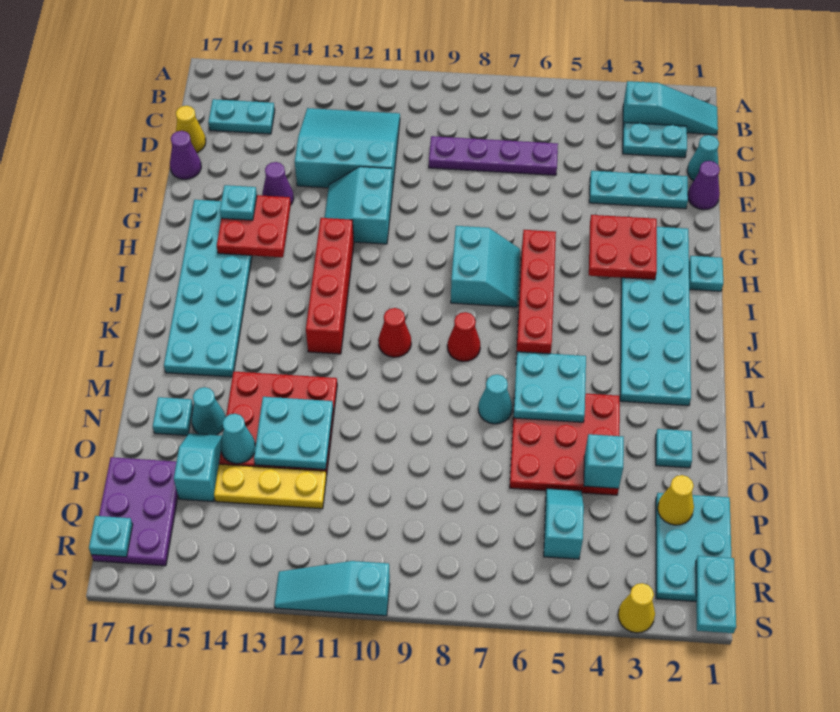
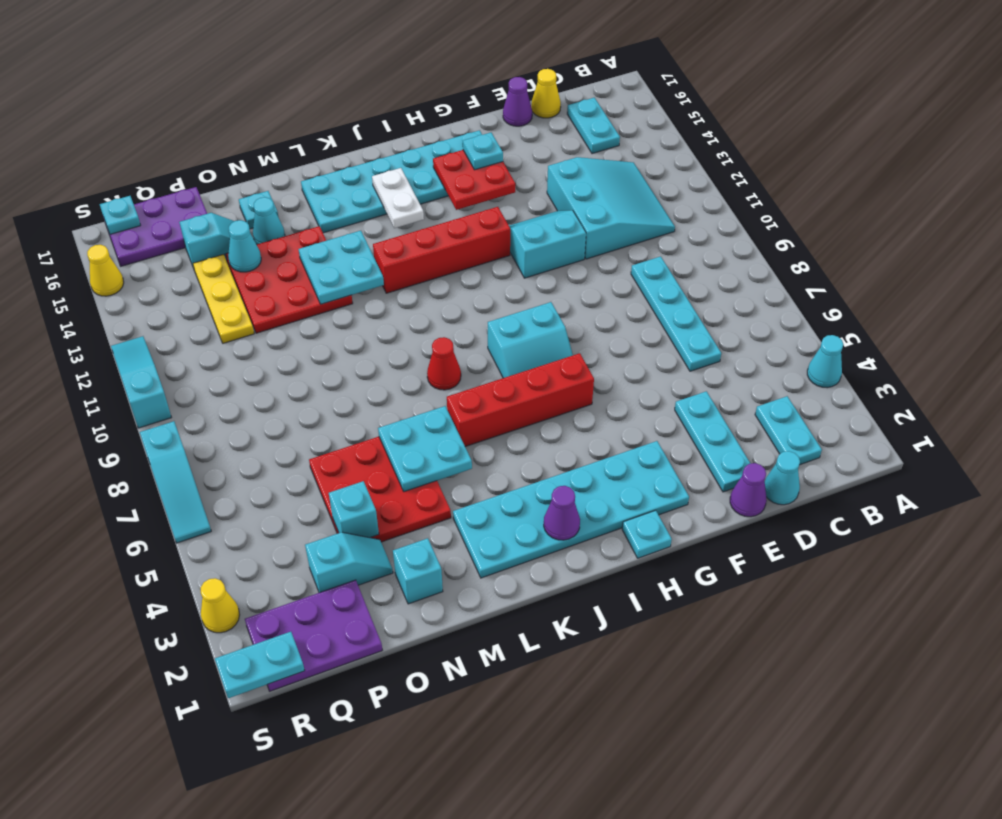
cyan 1x3 slope [623,81,718,135] -> cyan 1x3 slope moved to [140,421,211,543]
purple 1x4 plate [429,136,558,175] -> cyan 1x4 plate [631,256,721,371]
purple 1x1 cone [262,162,294,204] -> purple 1x1 cone moved to [544,486,580,540]
red 2x2 plate [589,215,657,280] -> none
none -> white 1x2 plate [372,168,424,228]
red 1x1 cone [378,308,411,357] -> none
cyan 1x1 cone [478,374,512,424] -> cyan 1x1 cone moved to [807,335,843,388]
cyan 1x1 plate [656,429,692,468] -> cyan 1x1 brick [393,538,443,604]
cyan 2x2 plate [254,397,333,469] -> cyan 2x2 plate moved to [299,231,384,304]
cyan 2x3 plate [656,493,731,601] -> purple 2x3 plate [245,580,382,691]
yellow 1x1 cone [658,475,694,525] -> yellow 1x1 cone moved to [87,245,124,296]
cyan 1x2 slope [544,489,584,559] -> cyan 1x2 slope moved to [305,532,393,593]

